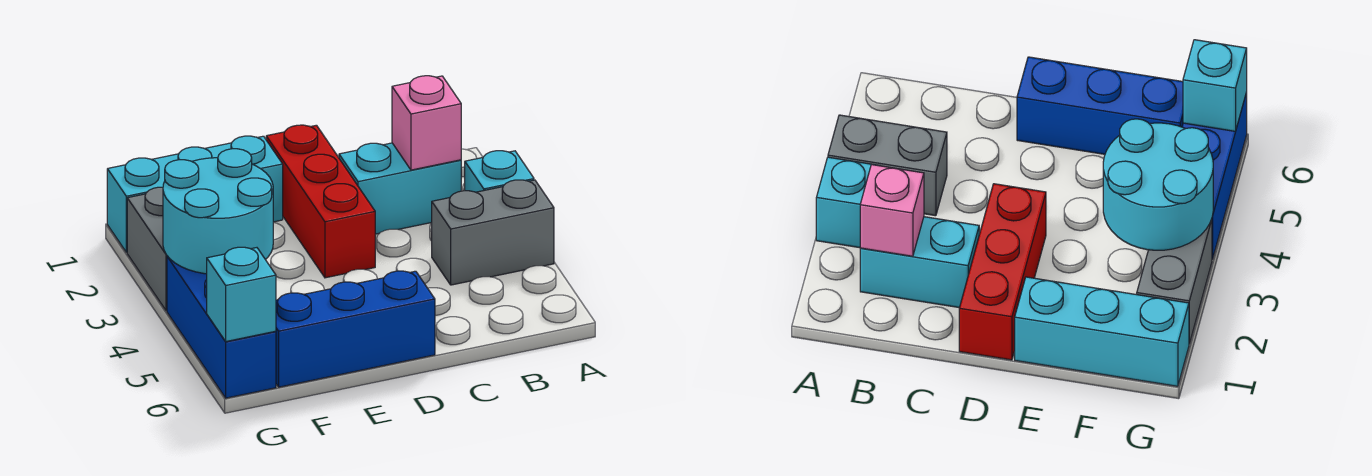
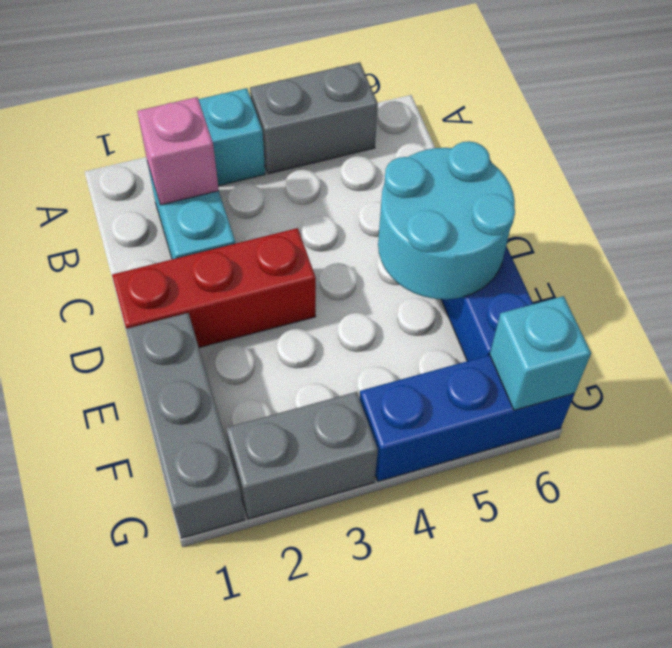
grey 1x2 brick [432,180,554,285] -> grey 1x2 brick turned to [250,62,378,174]
cyan 1x3 brick [107,136,283,252] -> grey 1x3 brick [126,313,245,538]
cyan 2x2 round brick [163,149,273,274] -> cyan 2x2 round brick moved to [378,141,515,299]

